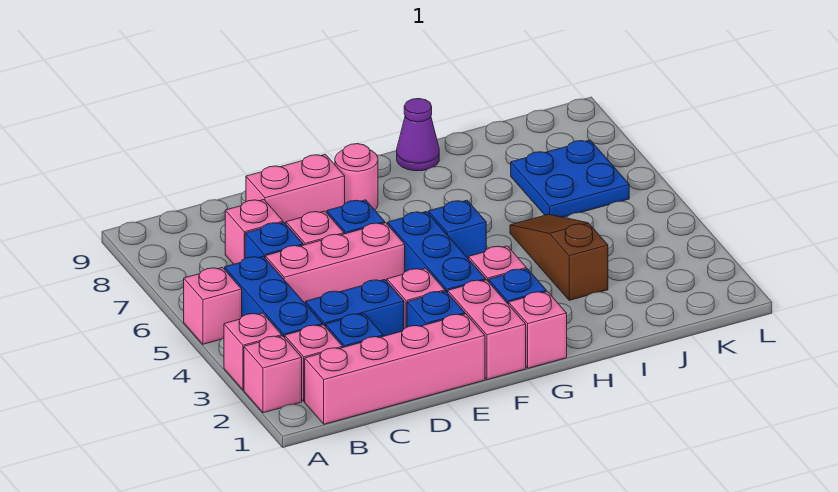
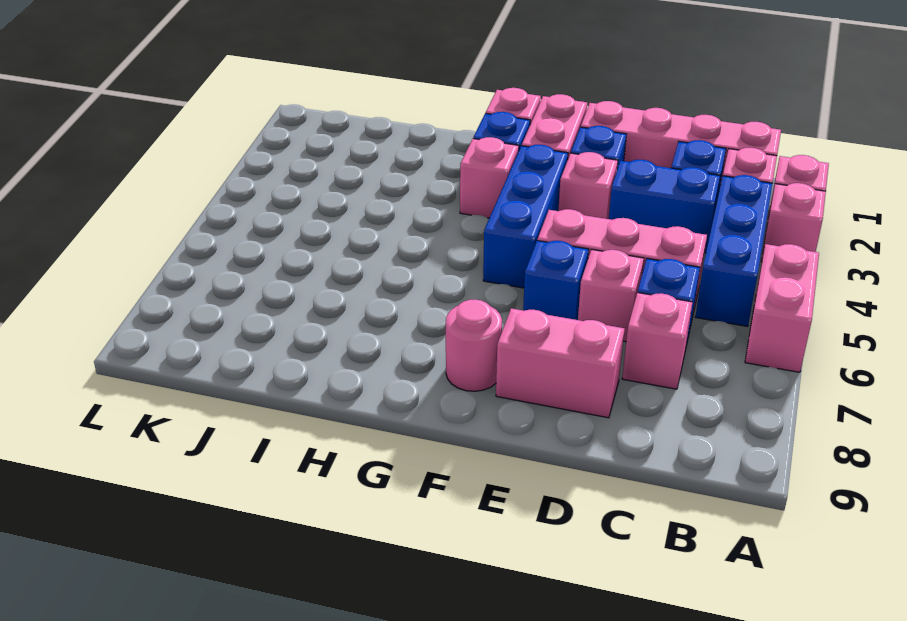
pink 1x1 brick [184,268,242,344] -> pink 1x2 brick [745,244,819,372]
blue 1x1 brick [428,200,486,259] -> none
purple 1x1 cone [397,99,439,171] -> none
brown 1x3 slope [510,214,608,300] -> none
blue 2x2 plate [511,140,629,217] -> none

